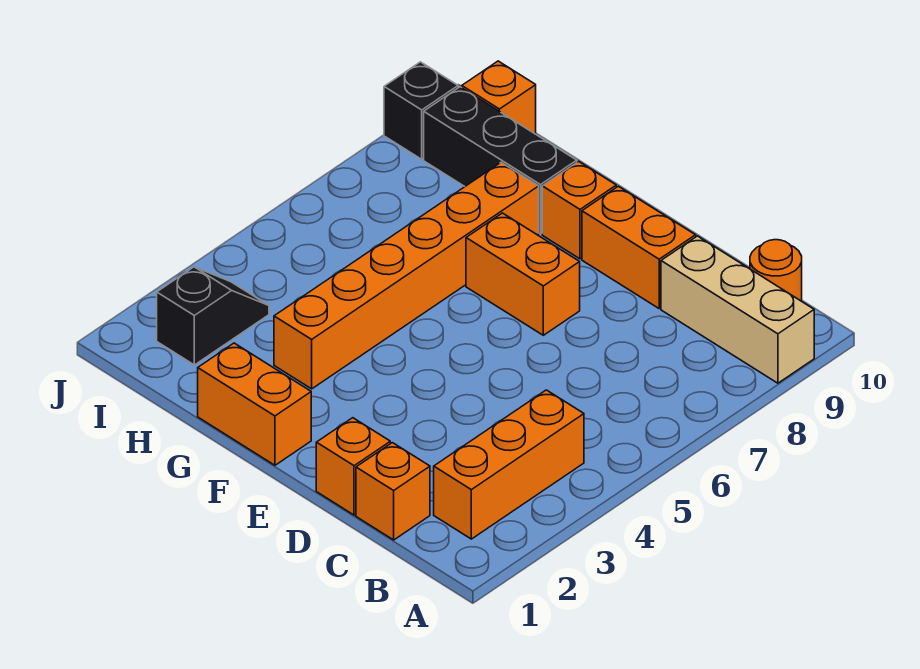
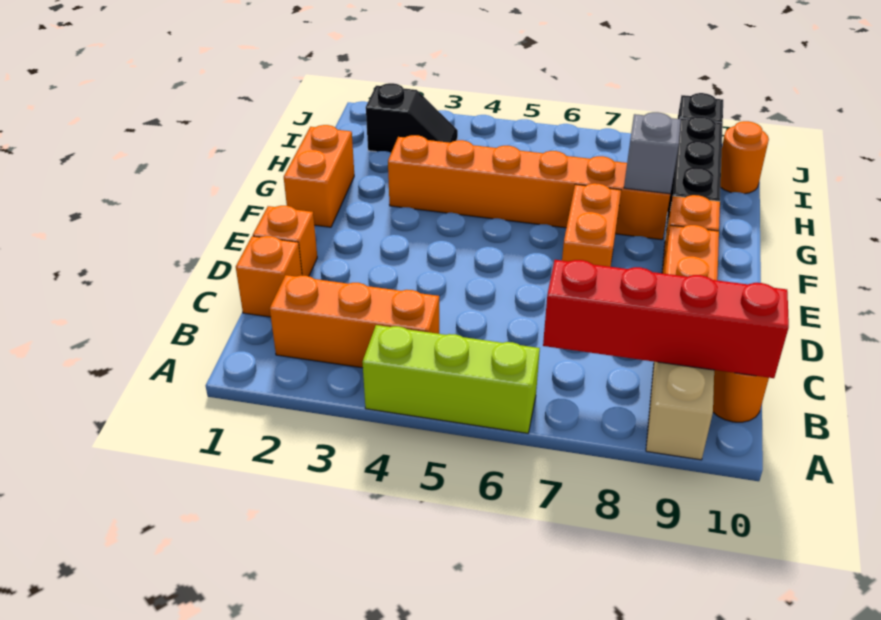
none -> lime 1x3 brick [362,325,540,433]
none -> red 1x4 brick [543,260,789,378]
none -> grey 1x1 brick [624,112,681,194]
orange 1x1 brick [462,61,536,134] -> orange 1x1 round brick [721,121,769,194]

